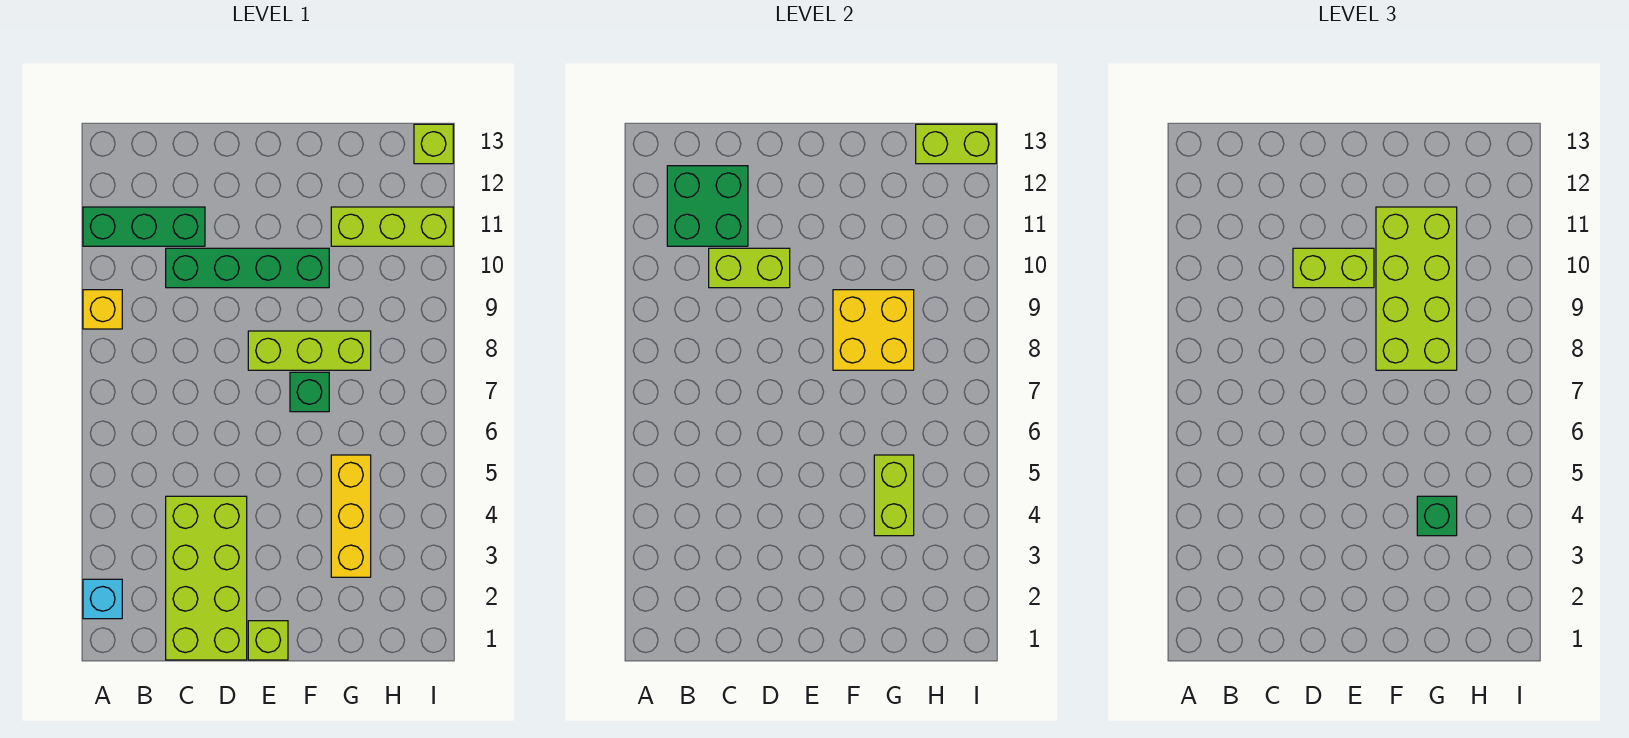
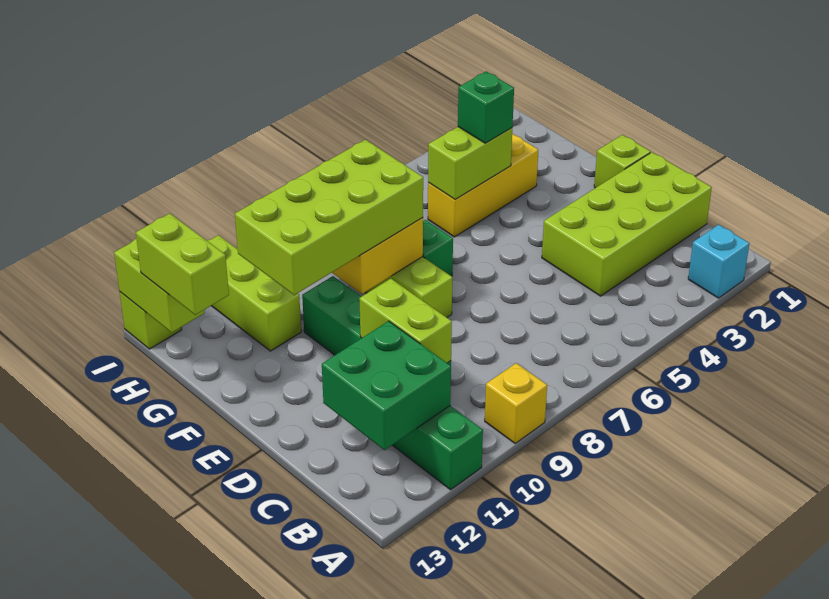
lime 1x2 brick [1293,248,1374,288] -> lime 1x2 brick moved to [136,213,229,315]

